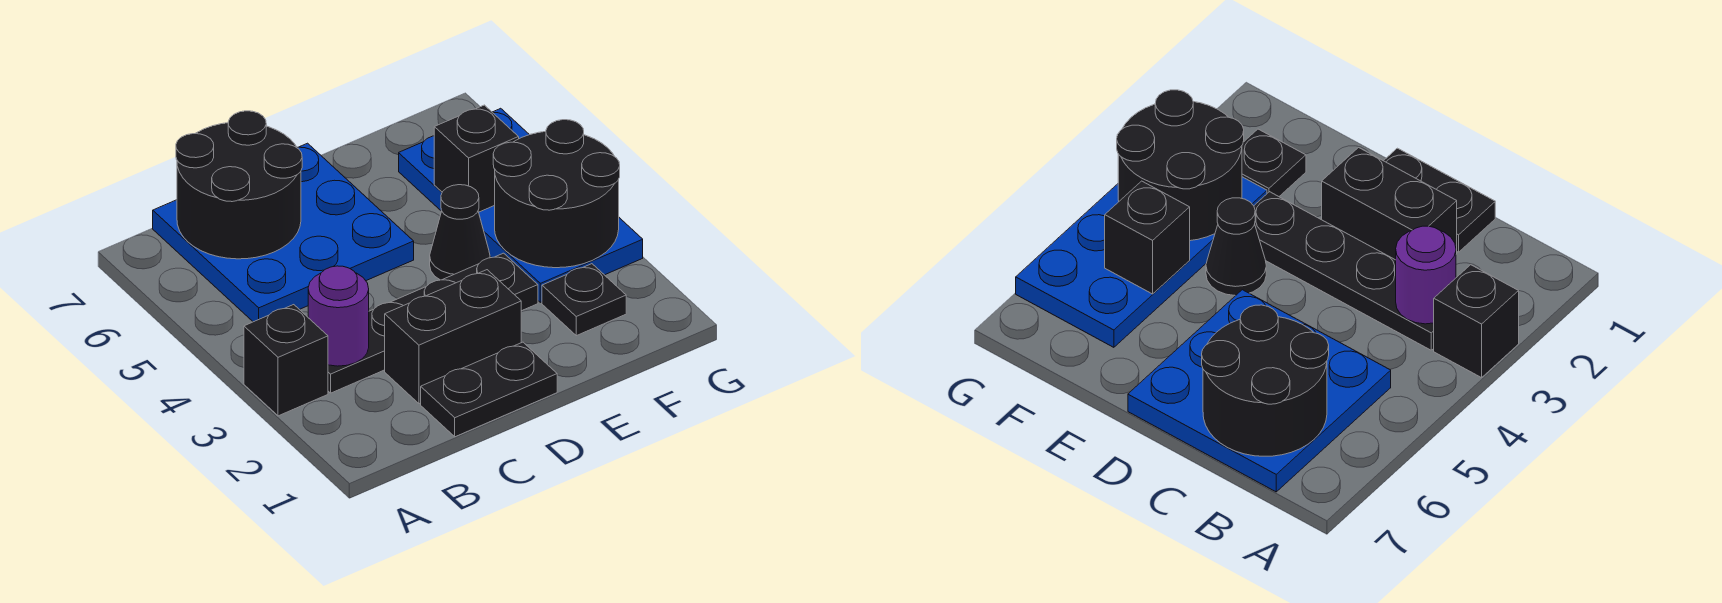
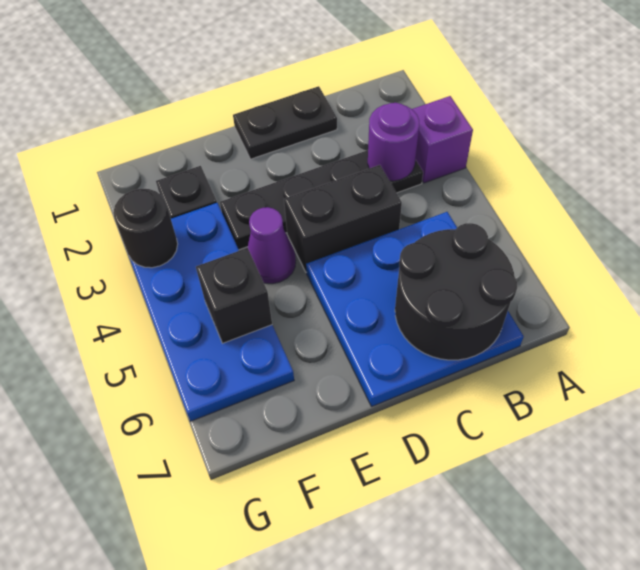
black 1x1 brick [244,305,328,416] -> purple 1x1 brick [412,96,473,183]
black 1x2 brick [385,270,521,404] -> black 1x2 brick moved to [284,165,402,272]
black 1x1 cone [430,185,490,280] -> purple 1x1 cone [247,207,296,284]
black 2x2 round brick [493,120,620,268] -> black 1x1 round brick [113,189,178,268]

